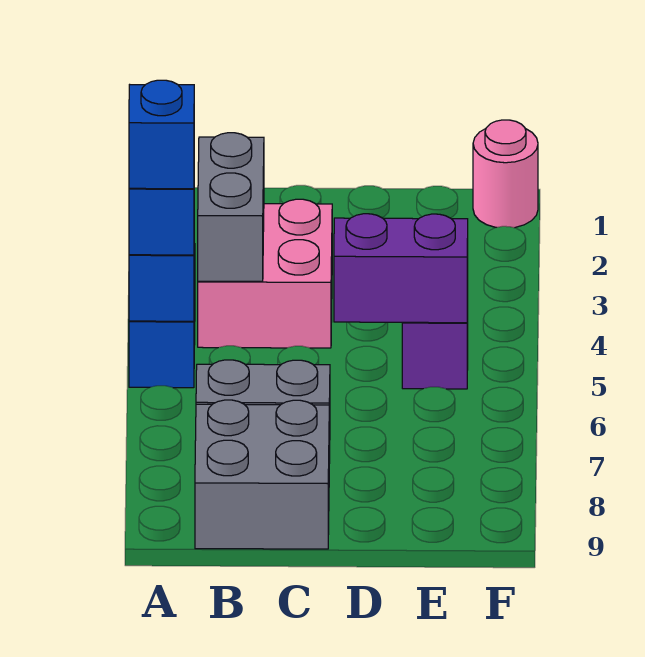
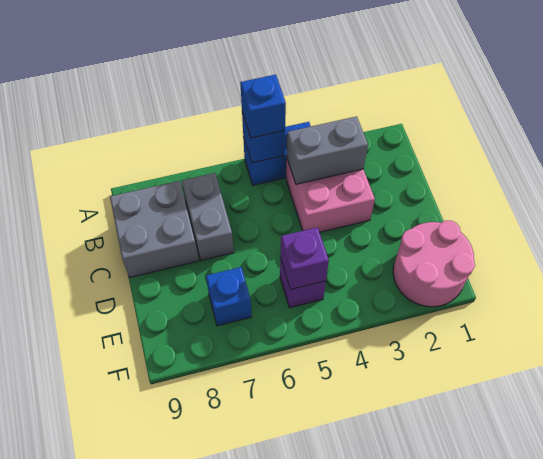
blue 1x1 brick [129,80,194,189] -> blue 1x1 brick moved to [206,267,252,326]
purple 1x2 brick [334,214,468,323] -> purple 1x1 brick [280,227,329,290]
pink 1x1 round brick [473,120,538,228] -> pink 2x2 round brick [393,221,475,307]

